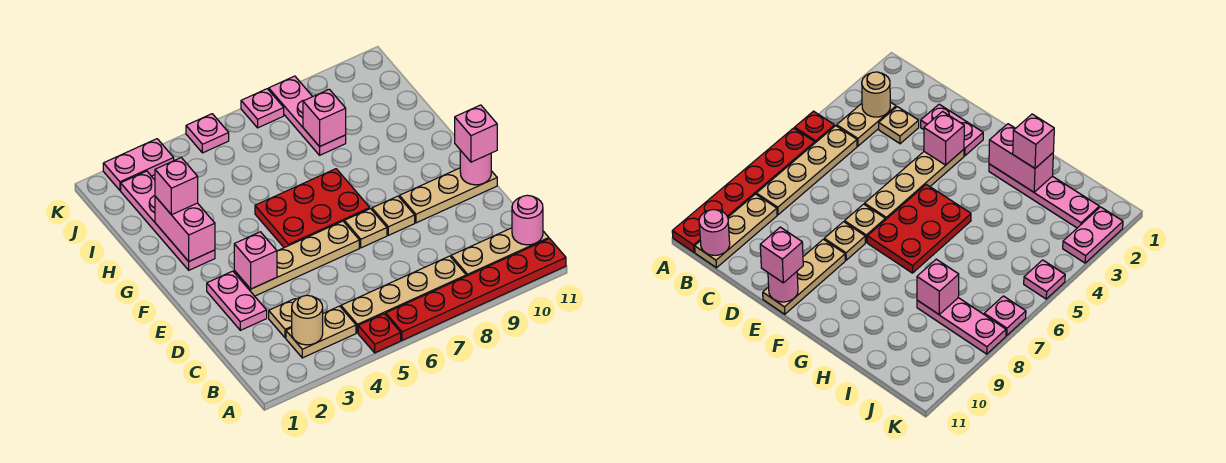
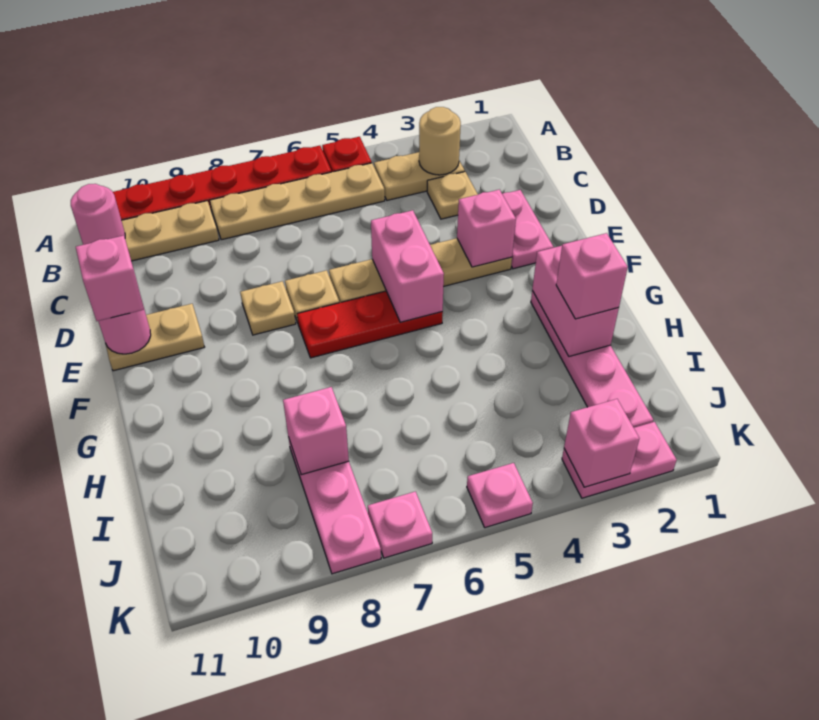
none -> pink 1x2 brick [371,210,444,322]
tan 1x3 plate [400,168,497,223] -> tan 1x2 plate [106,304,204,371]
red 2x3 plate [255,169,370,248] -> red 1x3 plate [297,291,443,358]
none -> pink 1x1 brick [564,399,639,487]

